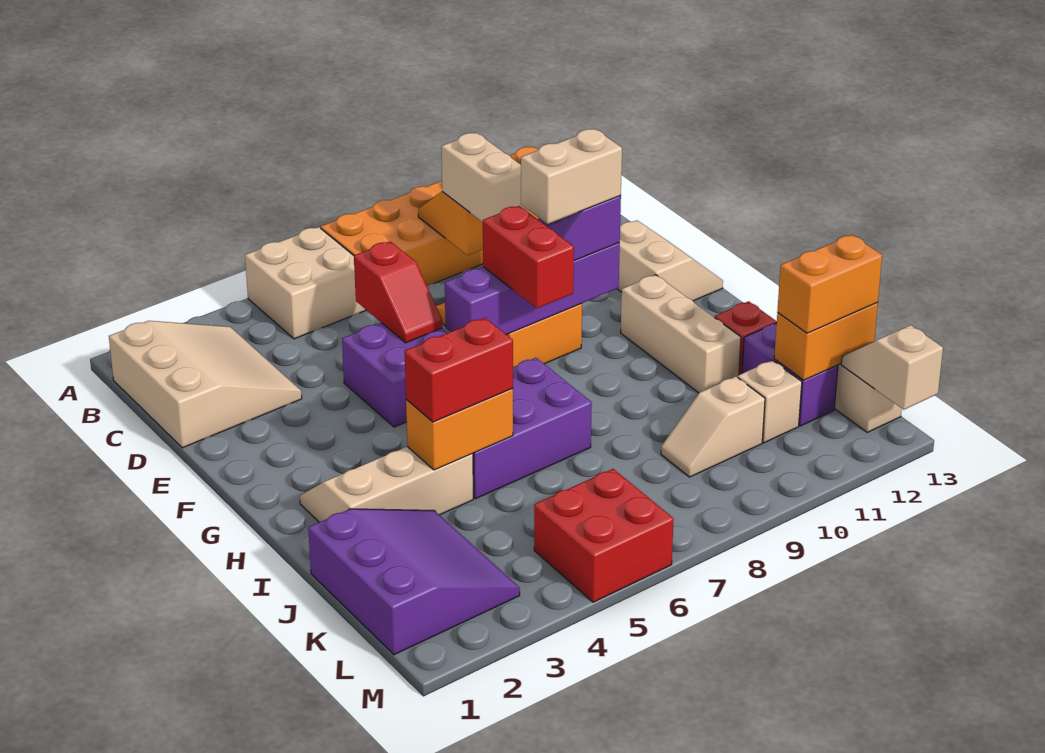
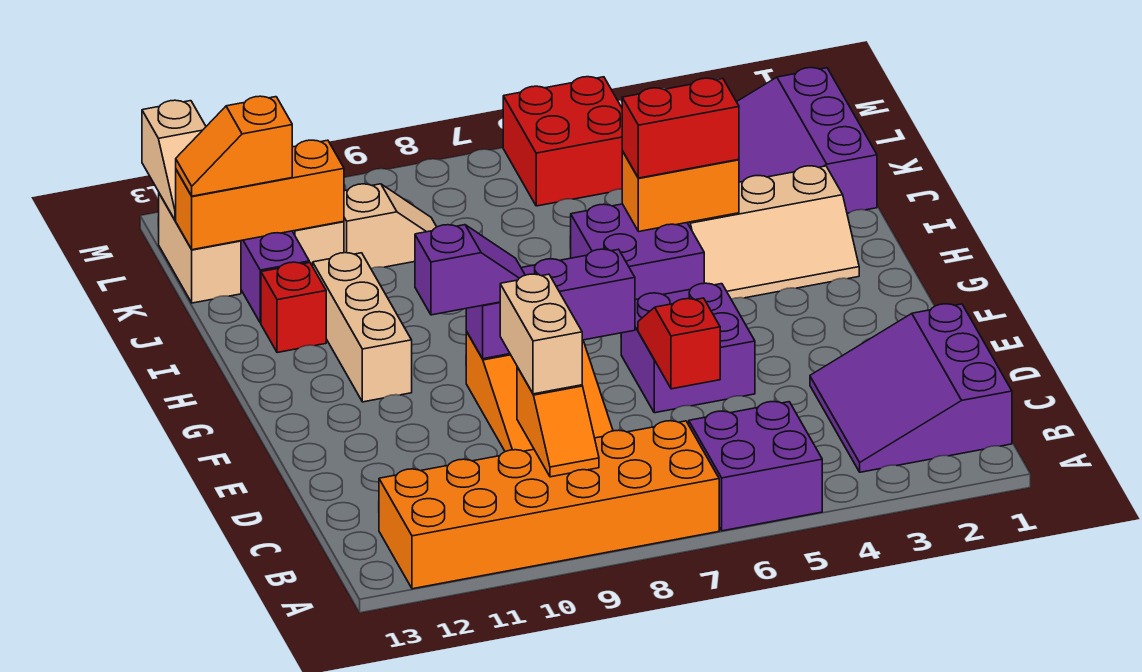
tan 2x2 brick [245,227,366,339] -> purple 2x2 brick [689,402,822,531]
tan 3x3 slope [109,321,302,448] -> purple 3x3 slope [810,304,1012,472]
tan 2x2 slope [618,221,723,301] -> none
purple 1x4 brick [445,243,620,334] -> purple 1x3 brick [466,249,635,359]
red 1x2 brick [483,206,574,308] -> none
tan 1x2 brick [521,129,622,224] -> none
purple 2x3 brick [473,358,592,499] -> purple 2x2 brick [570,204,704,300]
orange 1x2 brick [774,303,878,380] -> orange 1x3 brick [176,140,344,250]
orange 1x2 brick [777,235,882,333] -> orange 1x2 slope [176,96,292,196]

